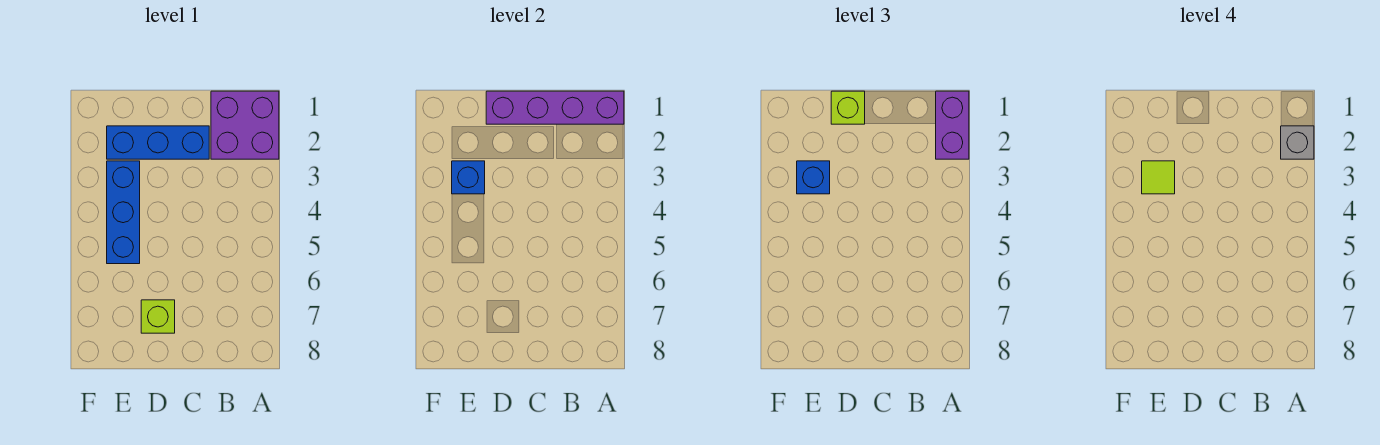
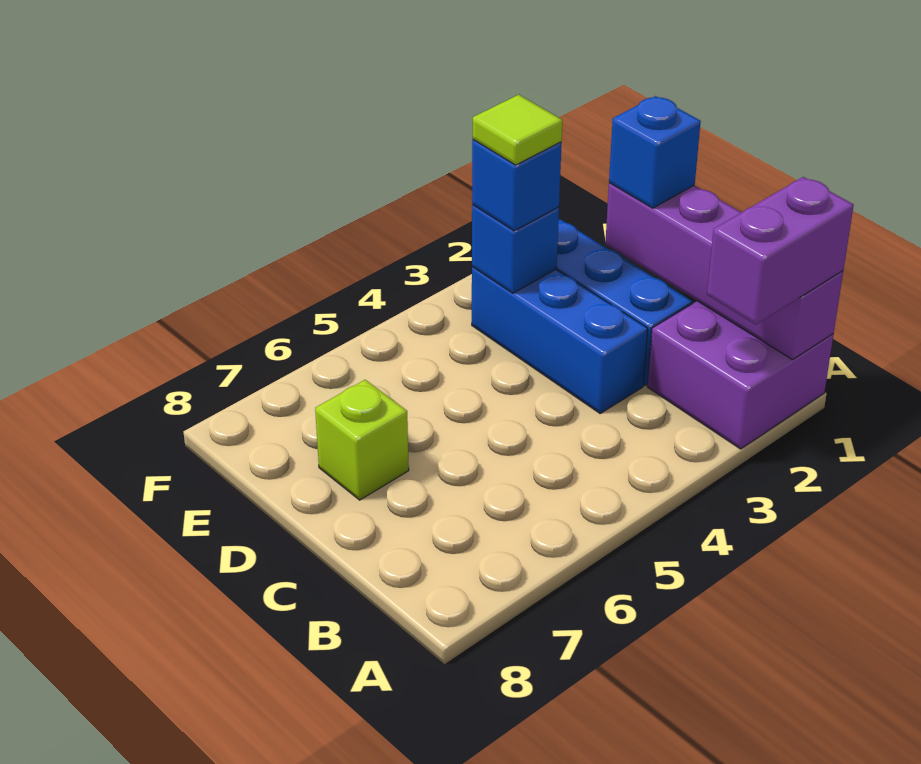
grey 1x1 brick [1281,126,1314,159] -> none
lime 1x1 brick [831,91,865,124] -> blue 1x1 brick [609,96,701,208]
blue 1x3 brick [107,161,140,264] -> blue 1x3 brick turned to [472,267,648,413]

